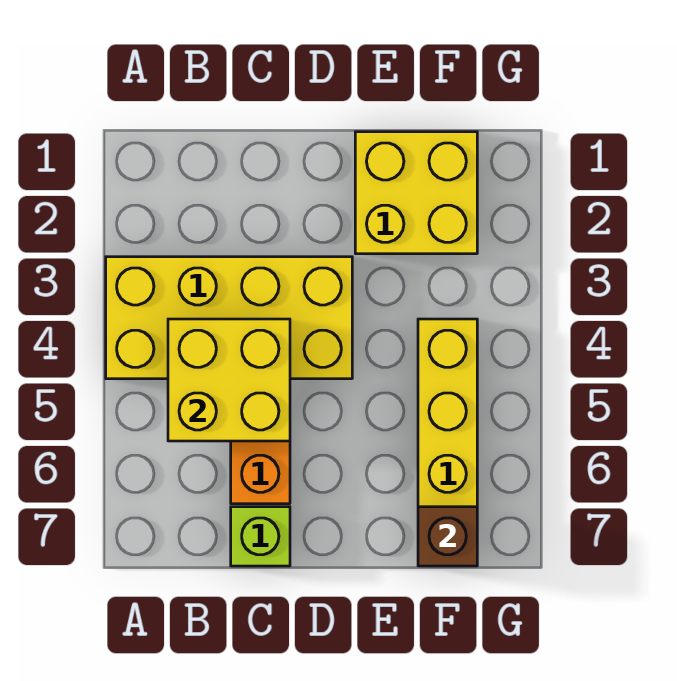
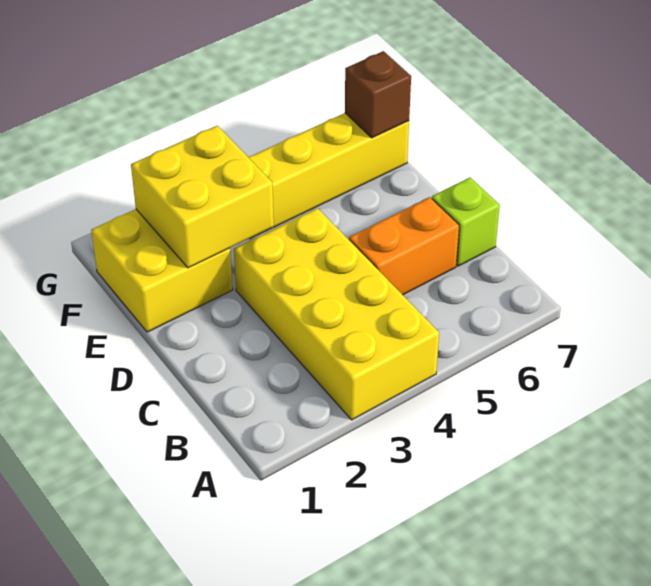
yellow 2x2 brick [168,319,290,441] -> yellow 2x2 brick moved to [131,126,274,268]

